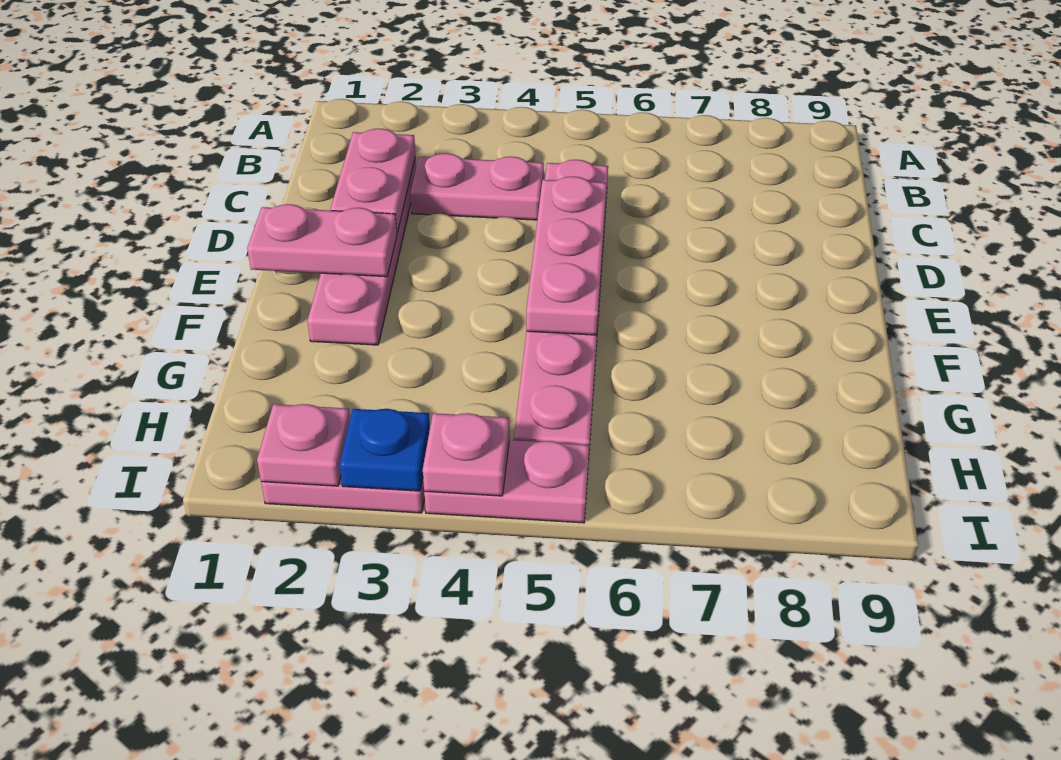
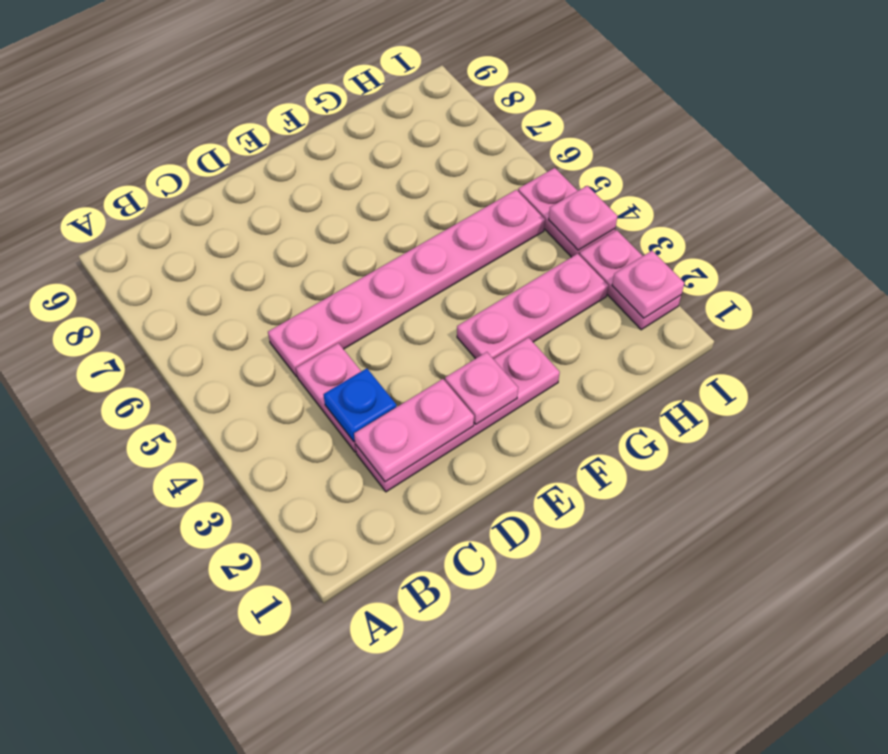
pink 1x3 plate [526,176,607,335] -> pink 1x3 plate moved to [457,254,608,359]
pink 1x2 plate [247,204,397,277] -> pink 1x1 plate [445,352,518,424]
blue 1x1 plate [340,409,430,491] -> blue 1x1 plate moved to [323,368,397,442]

